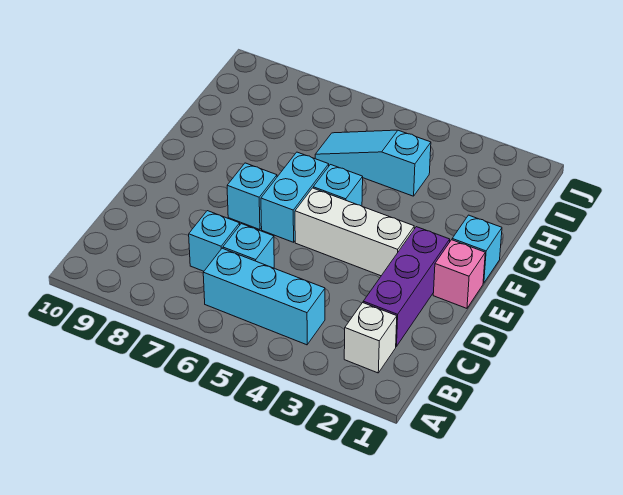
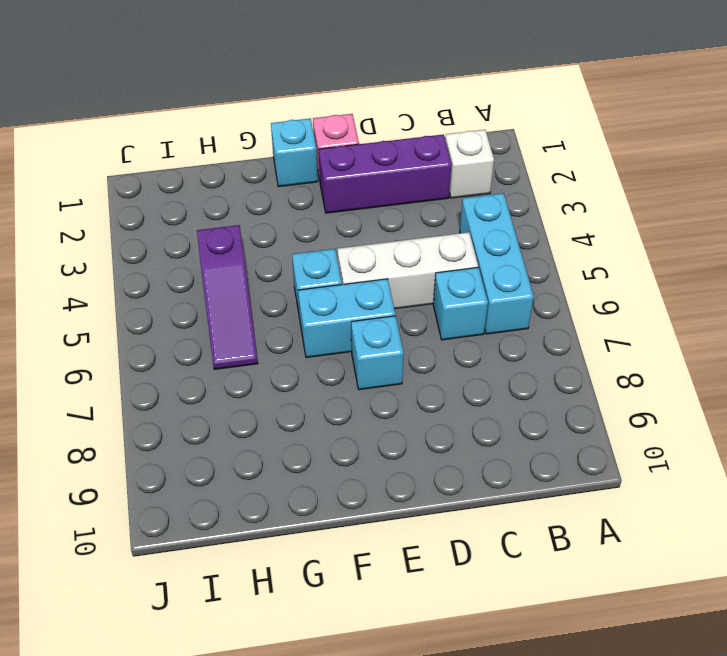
cyan 1x1 brick [189,211,240,271] -> none
white 1x3 brick [295,188,414,276] -> white 1x3 brick turned to [337,232,478,309]
cyan 1x3 slope [315,130,431,196] -> purple 1x3 slope [197,225,258,370]

